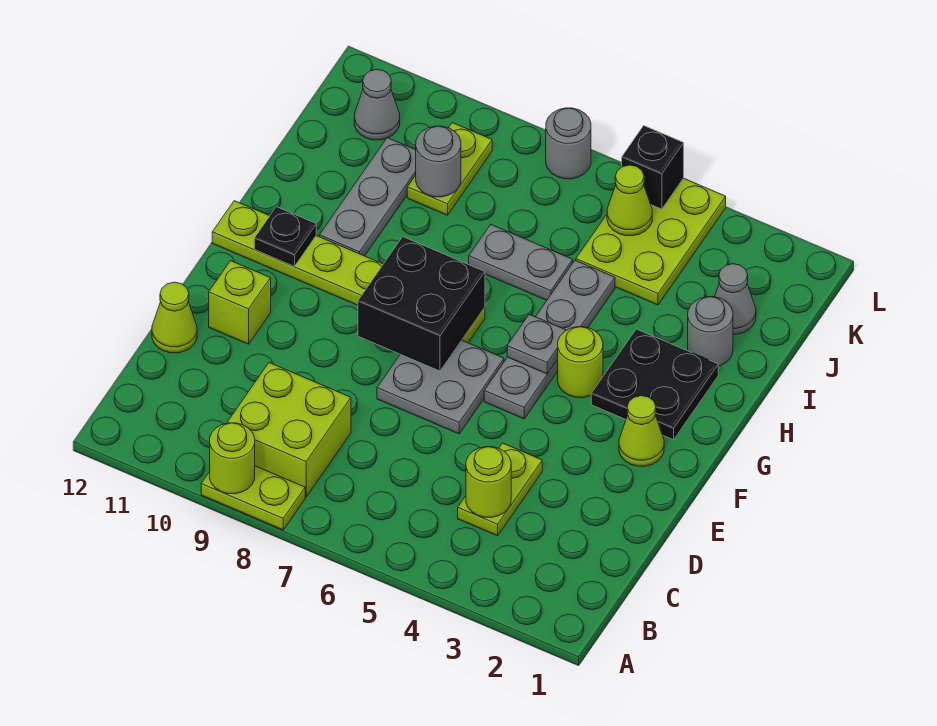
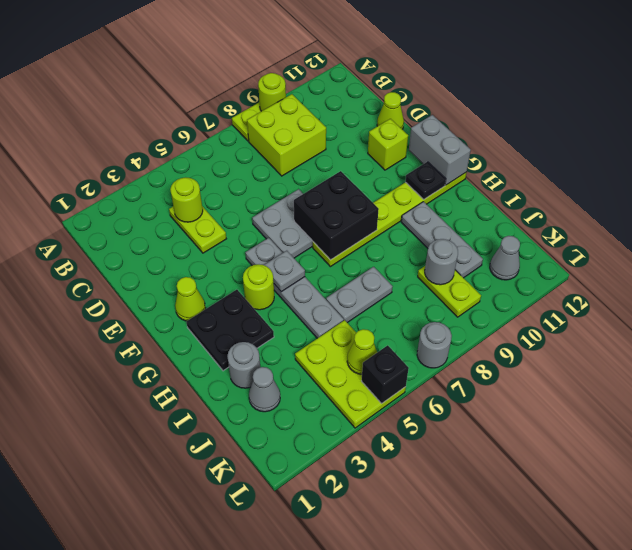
none -> grey 1x2 brick [409,115,471,185]

